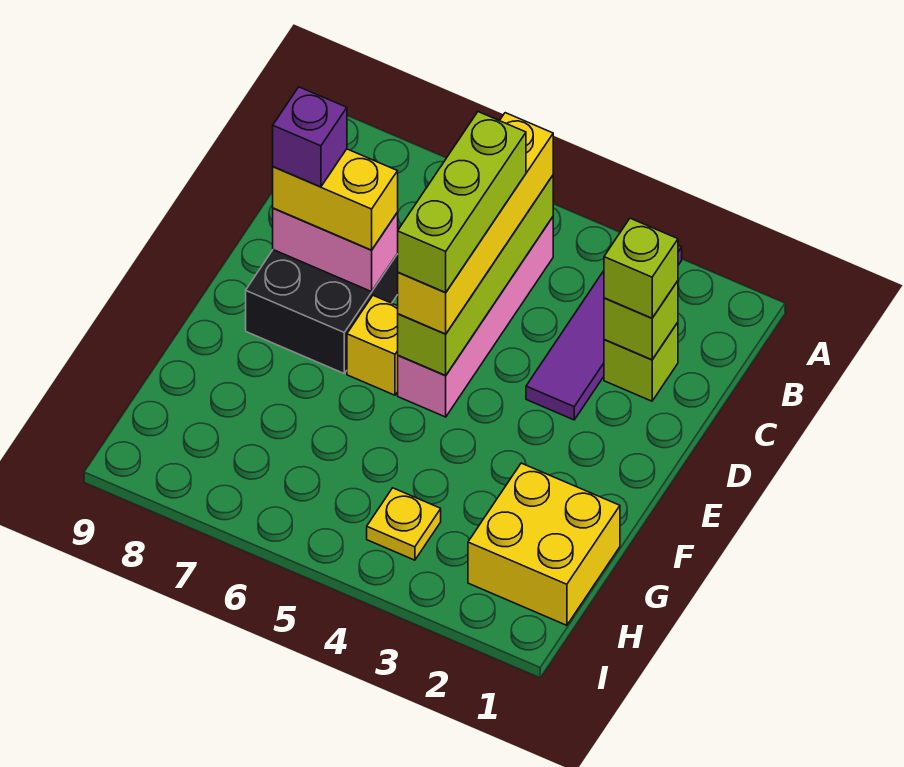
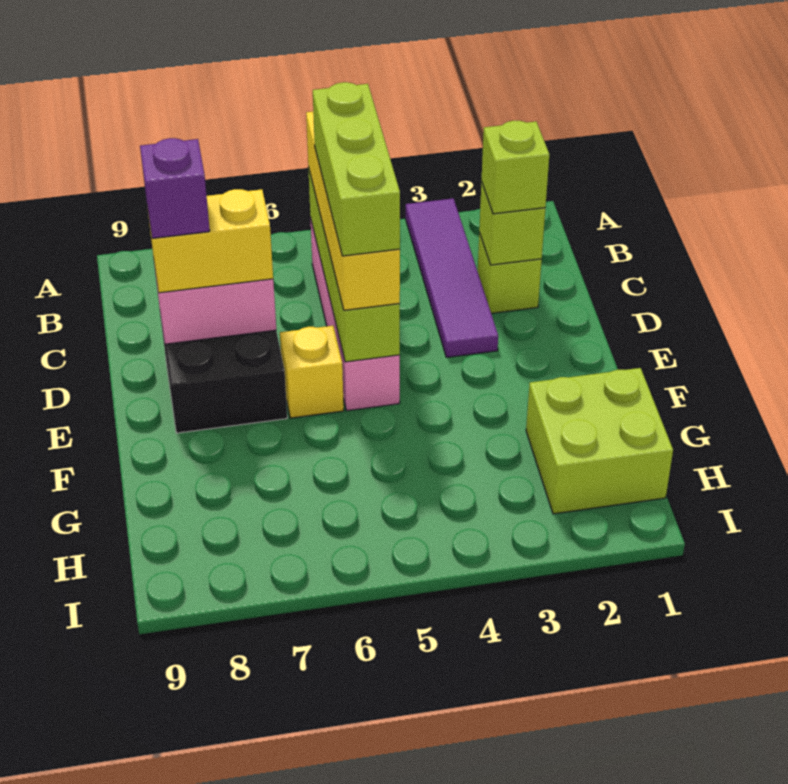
yellow 2x2 brick [468,463,620,625] -> lime 2x2 brick [526,368,673,514]
yellow 1x1 plate [367,488,441,560] -> none

